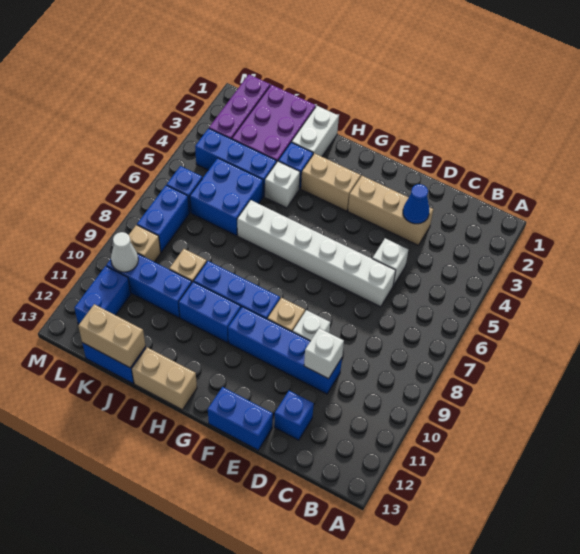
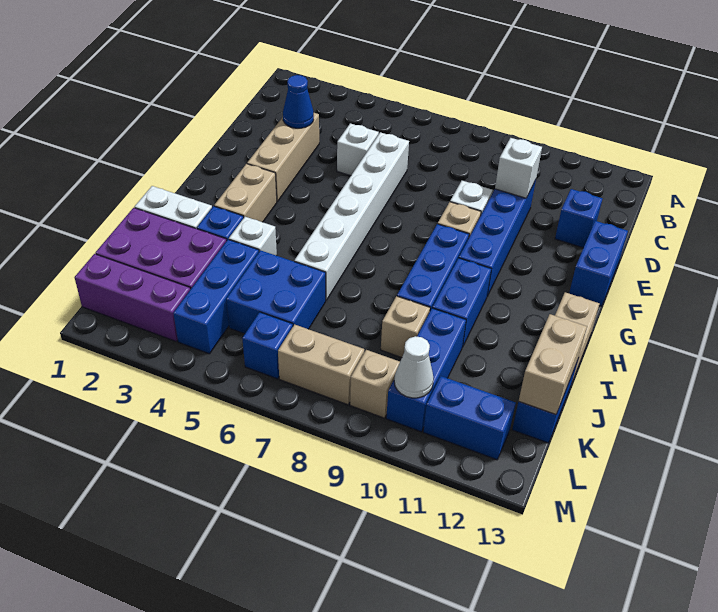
blue 1x2 brick [137,185,189,252] -> tan 1x2 brick [278,324,364,405]

